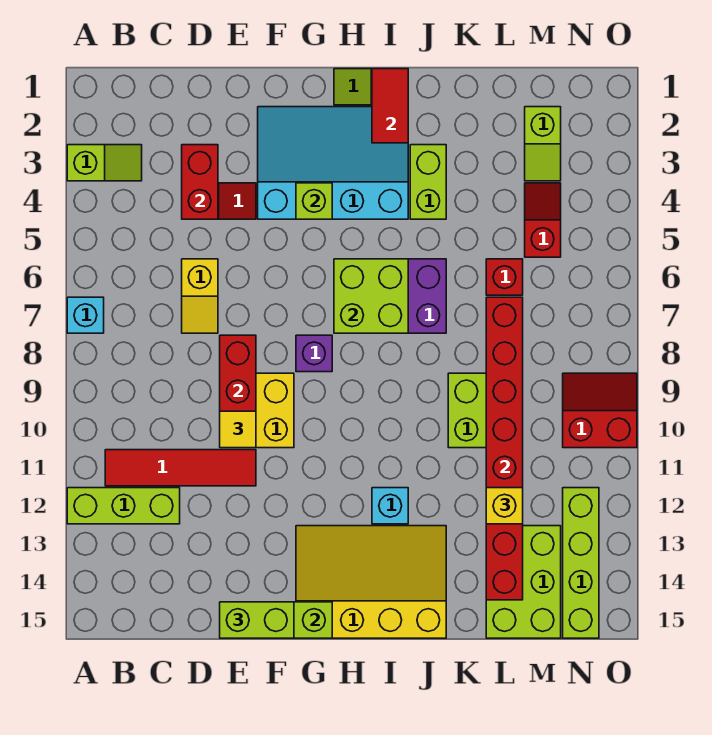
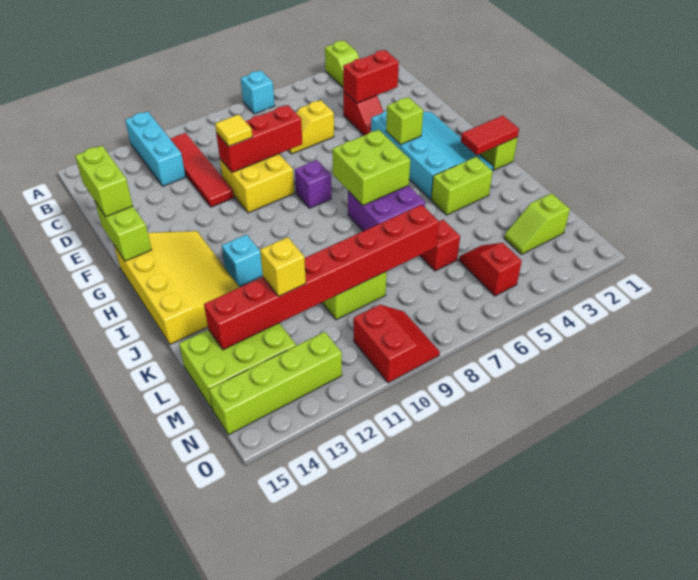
lime 1x3 brick [67,488,180,524] -> cyan 1x3 brick [125,111,186,186]
red 1x2 slope [525,183,561,257] -> red 1x2 slope turned to [459,243,522,296]

